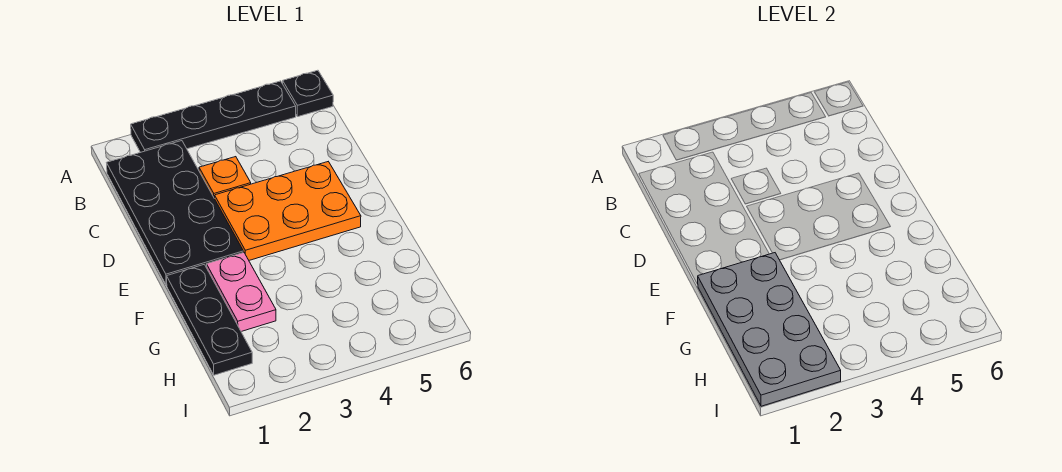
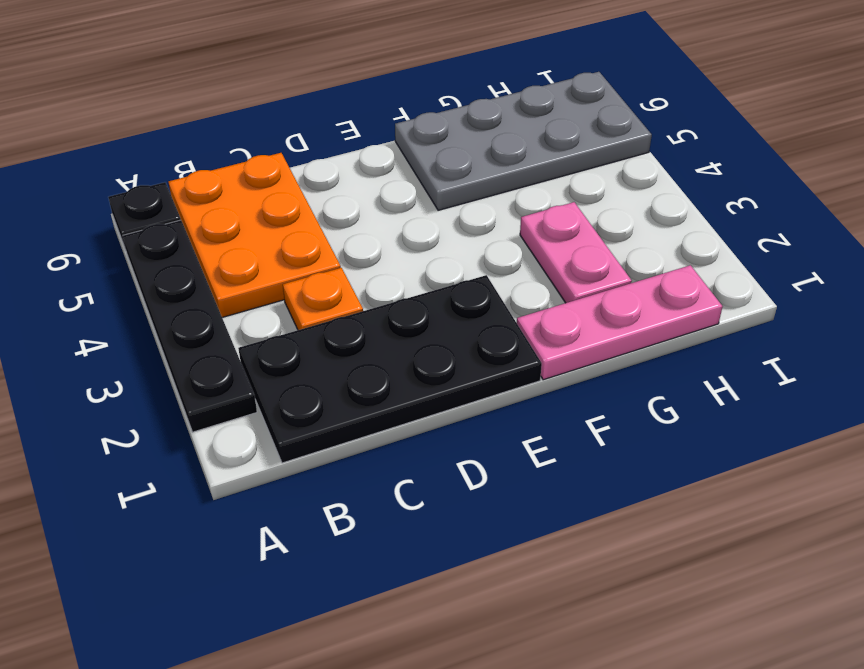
orange 2x3 plate [215,162,361,260] -> orange 2x3 plate moved to [169,153,341,317]
black 1x3 plate [167,264,252,375] -> pink 1x3 plate [517,265,723,380]
grey 2x4 plate [698,253,841,406] -> grey 2x4 plate moved to [395,72,652,210]
pink 1x2 plate [207,253,276,332] -> pink 1x2 plate turned to [520,202,632,303]

